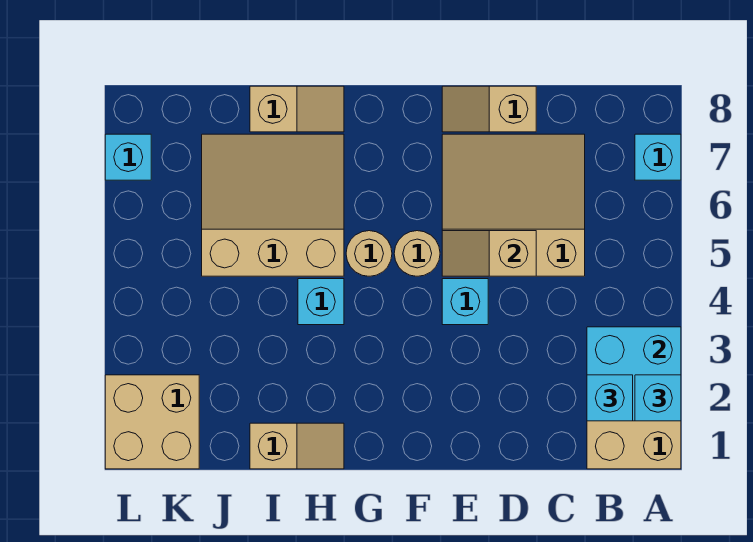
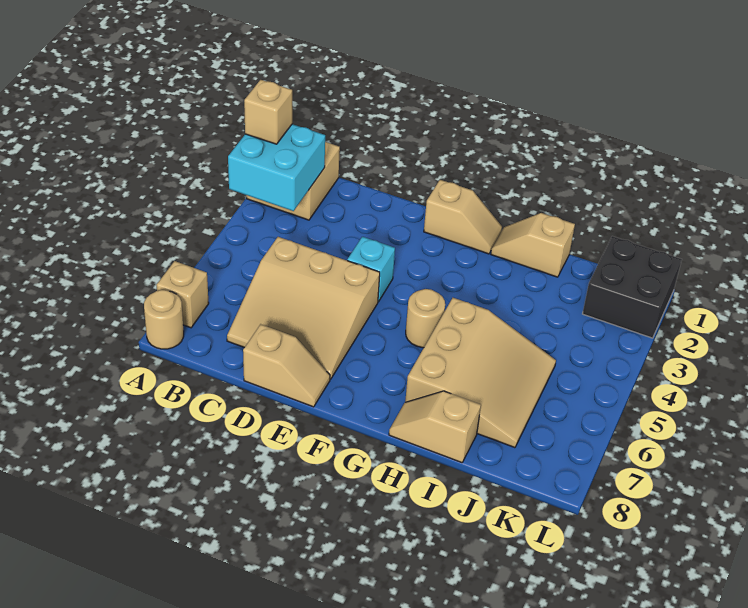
cyan 1x1 brick [635,375,681,421] -> tan 1x1 brick [244,80,292,144]
cyan 1x1 brick [635,134,681,180] -> tan 1x1 brick [157,261,209,328]
cyan 1x1 brick [587,375,633,421] -> none
tan 1x2 slope [442,231,536,276] -> tan 1x2 slope moved to [424,180,502,254]
tan 1x1 round brick [394,231,440,276] -> tan 1x1 round brick moved to [144,290,184,349]
cyan 1x1 brick [298,279,344,325] -> none
tan 3x3 slope [202,134,344,276] -> tan 3x3 slope turned to [405,298,556,448]
tan 2x2 brick [105,375,199,469] -> black 2x2 brick [583,236,682,338]
cyan 1x1 brick [105,134,151,180] -> none

